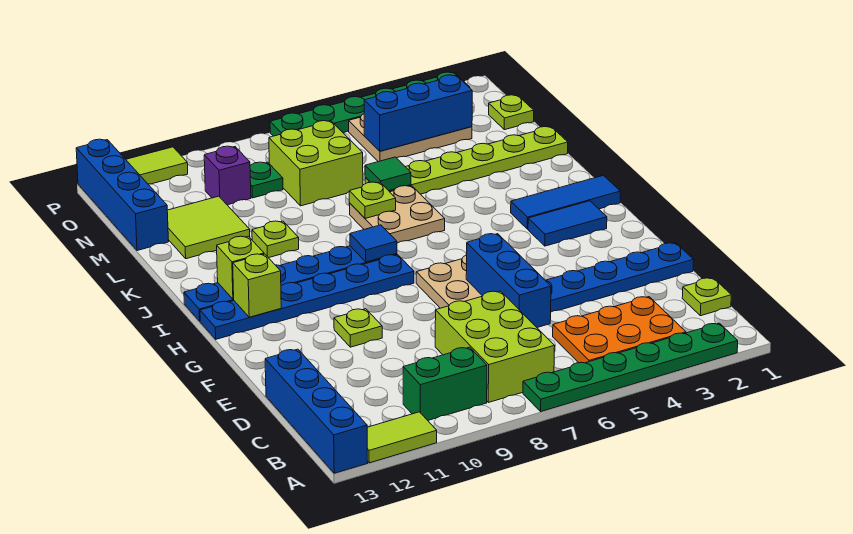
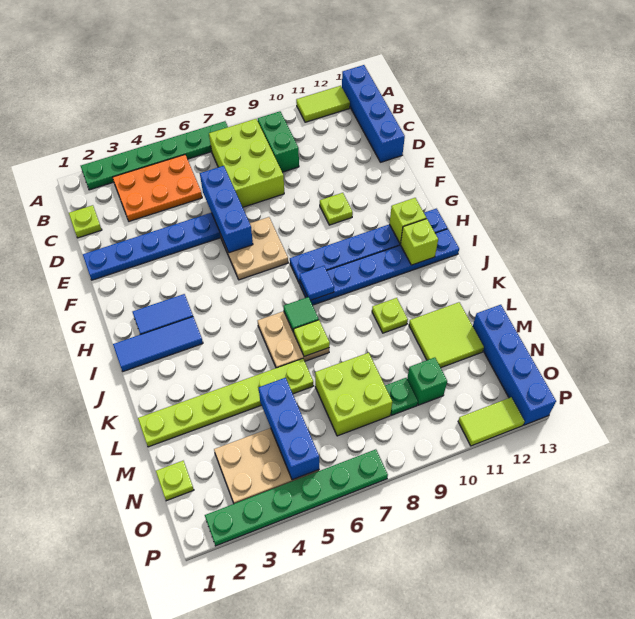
green 1x2 brick [403,347,487,420] -> green 1x2 brick turned to [258,111,299,172]
green 1x1 tile [365,157,411,191] -> green 1x1 tile moved to [284,297,319,333]
blue 1x3 brick [364,75,472,151] -> blue 1x3 brick turned to [259,378,319,480]
purple 1x1 brick [204,146,251,205] -> green 1x1 brick [407,358,447,405]

